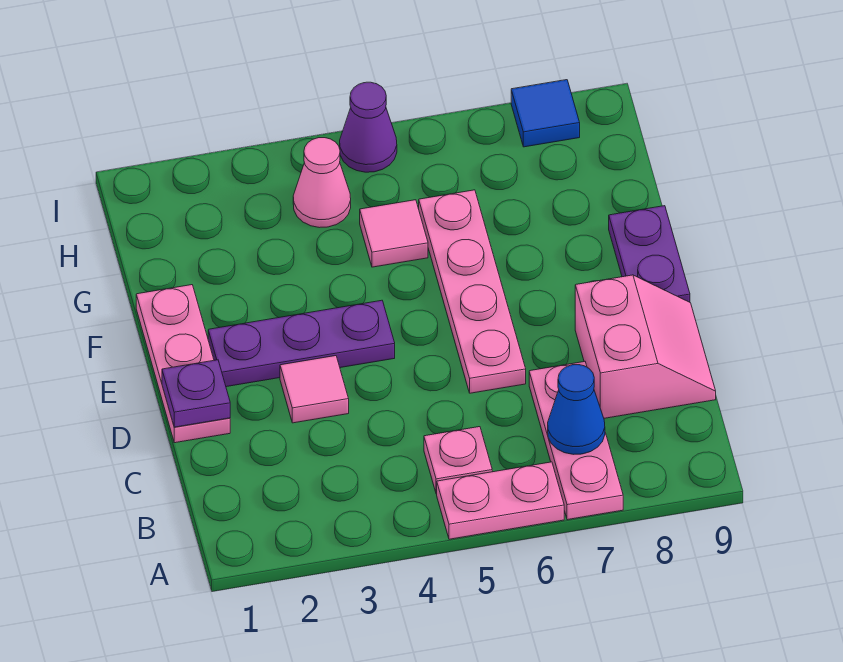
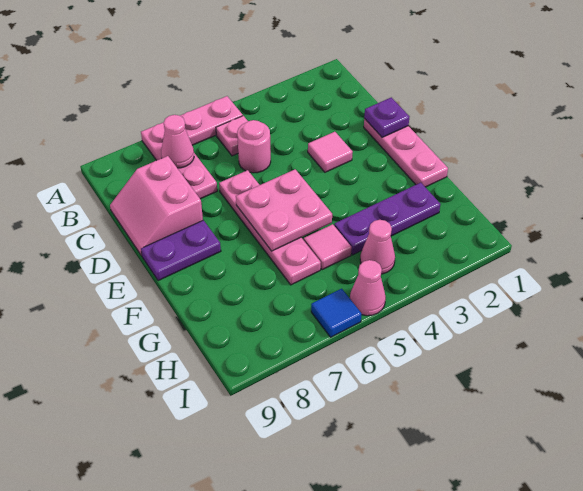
blue 1x1 cone [548,365,605,454] -> pink 1x1 cone [161,115,194,168]
none -> pink 1x1 round brick [237,120,271,173]
purple 1x3 plate [208,300,395,387] -> purple 1x3 plate moved to [334,183,440,255]
none -> pink 2x2 plate [236,169,332,251]
purple 1x2 plate [609,206,690,302] -> purple 1x2 plate turned to [141,220,221,281]
purple 1x1 cone [340,82,397,172] -> pink 1x1 cone [350,260,386,316]
blue 1x1 tile [511,80,580,147] -> blue 1x1 tile moved to [311,289,362,337]

